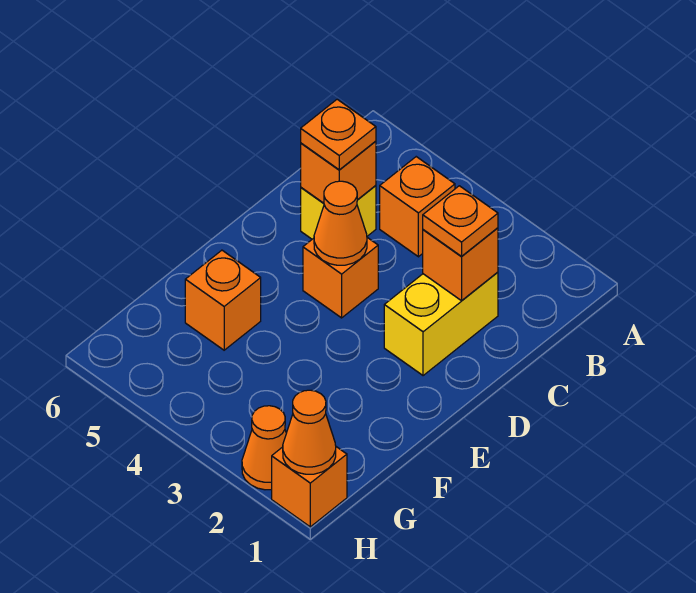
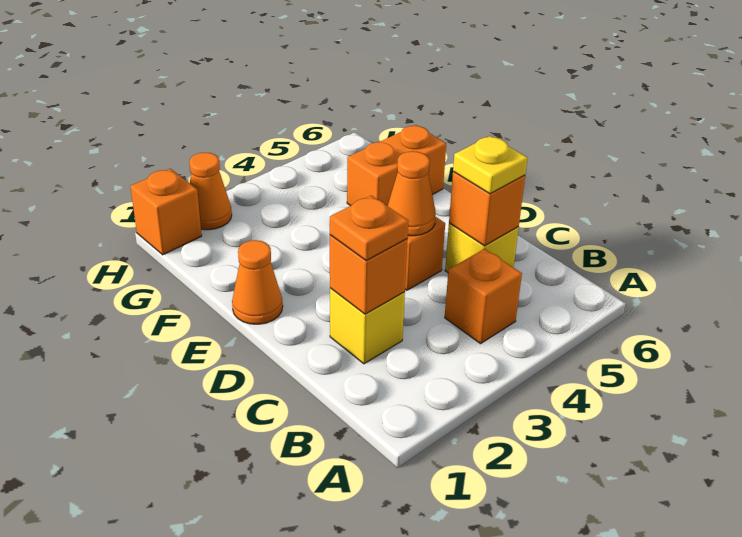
yellow 1x2 brick [384,272,498,376] -> yellow 1x1 brick [330,288,405,364]
orange 1x1 plate [301,99,376,170] -> yellow 1x1 plate [453,136,527,194]
orange 1x1 brick [185,250,261,350] -> orange 1x2 brick [347,125,446,206]
orange 1x1 cone [283,390,336,474] -> orange 1x1 cone moved to [232,240,283,324]

